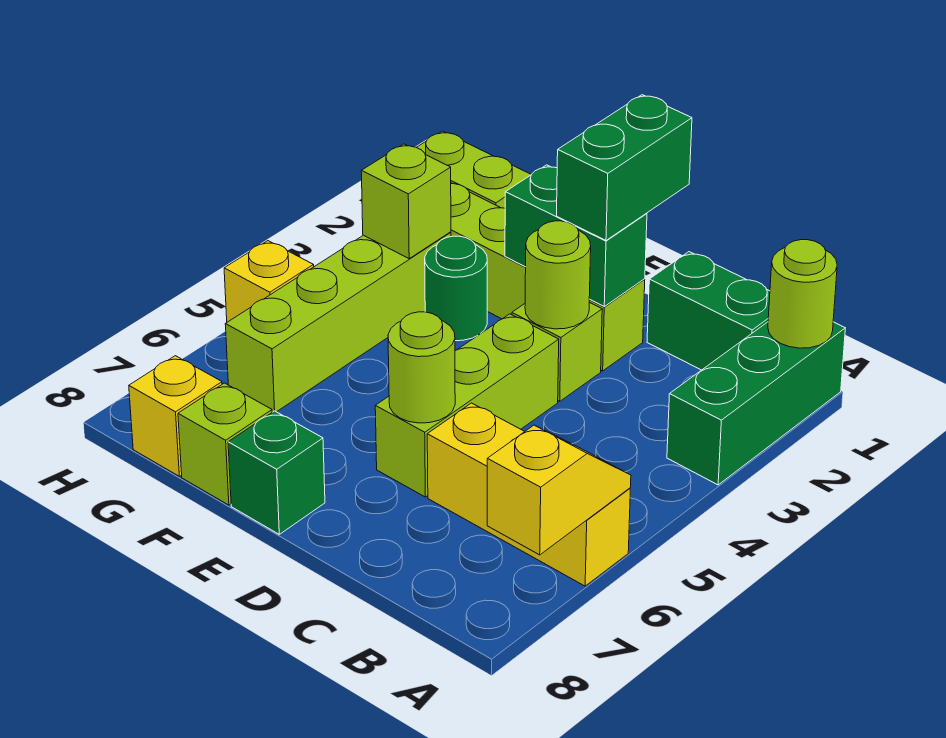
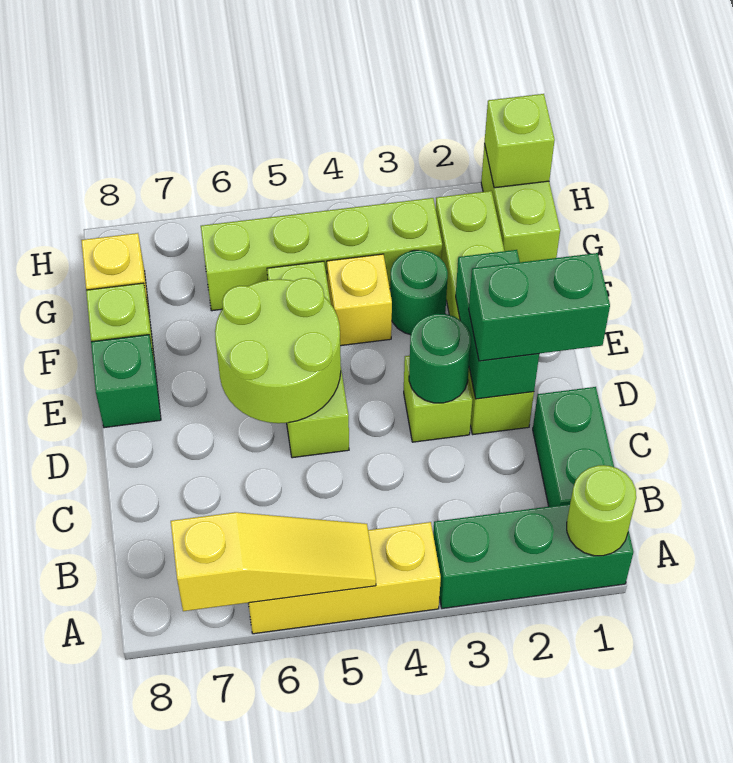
yellow 1x3 brick [427,403,630,586] -> yellow 1x3 brick turned to [248,522,441,634]
yellow 1x2 slope [487,425,631,555] -> yellow 1x3 slope [171,512,376,611]
lime 1x1 round brick [525,221,591,329] -> green 1x1 round brick [409,314,471,403]
lime 1x3 brick [375,314,559,497] -> lime 1x3 brick turned to [267,261,349,458]
lime 1x1 round brick [388,312,455,423] -> lime 2x2 round brick [215,278,341,423]
lime 1x1 brick [361,144,451,258] -> lime 1x1 brick moved to [484,94,555,188]
yellow 1x1 brick [224,241,314,322] -> yellow 1x1 brick moved to [327,254,392,346]

